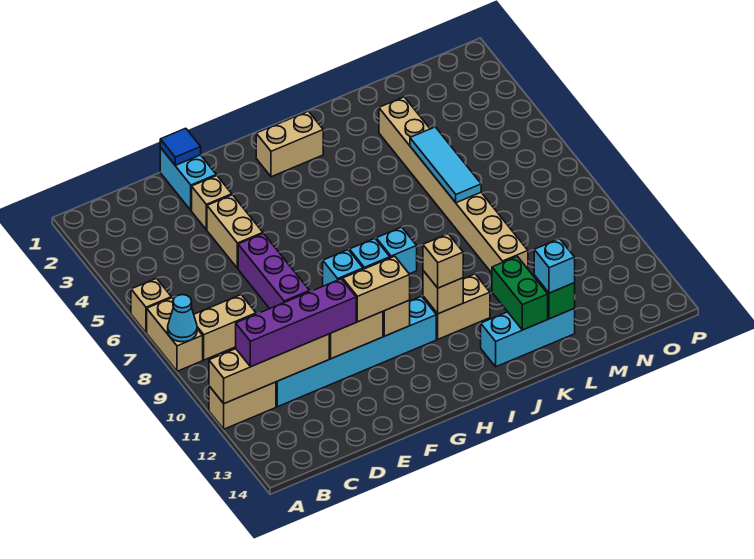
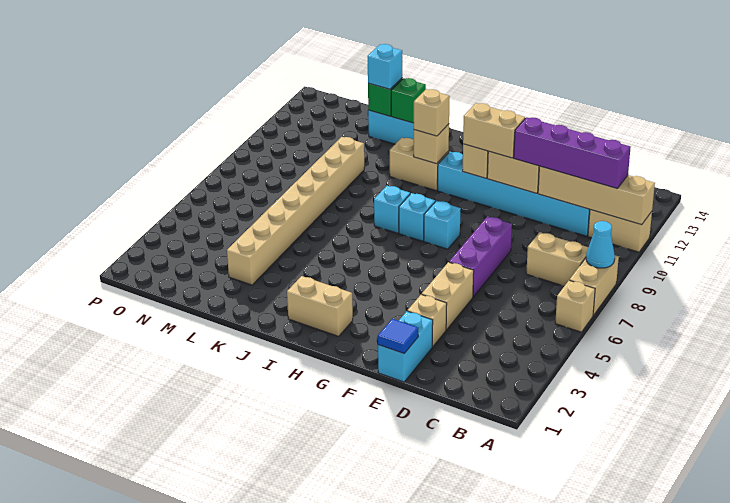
green 1x2 brick [492,256,548,330] -> green 1x1 brick [391,78,426,123]
cyan 1x3 tile [410,127,481,203] -> none

